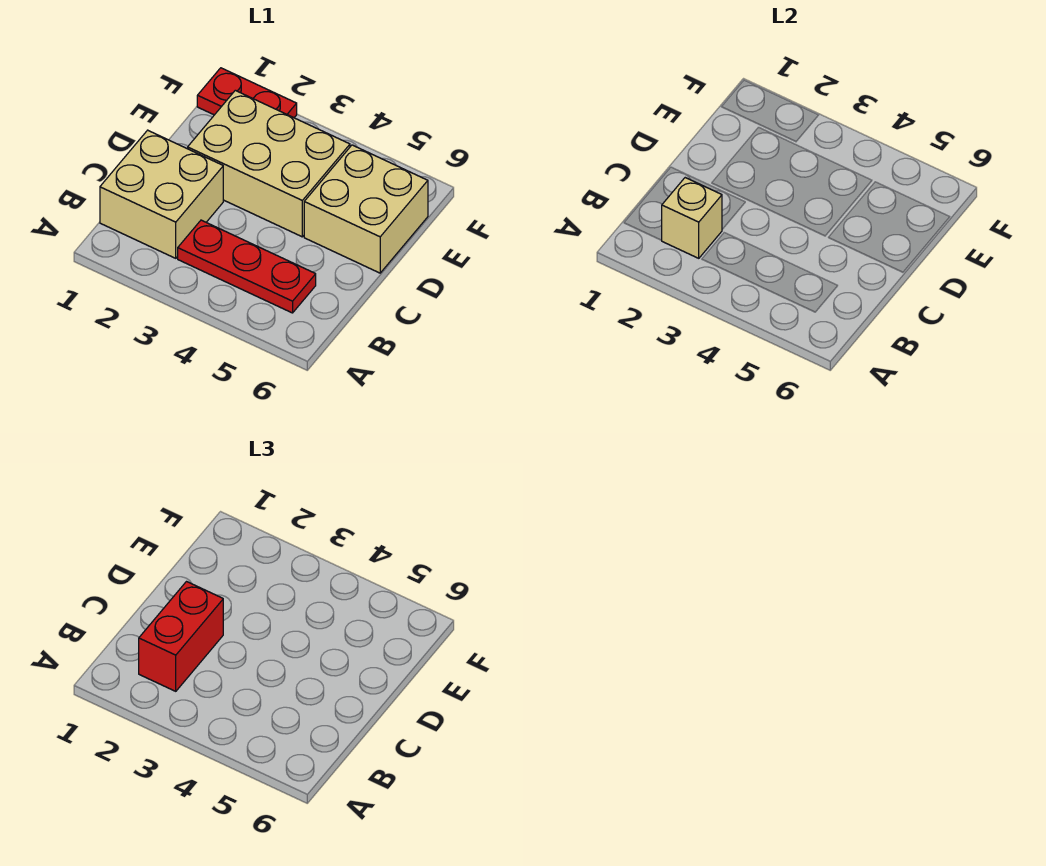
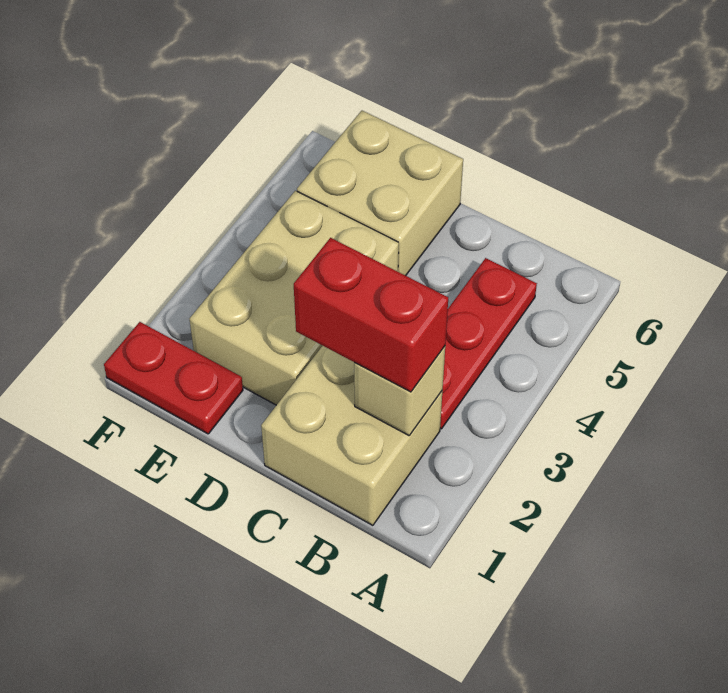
red 1x2 plate [197,68,297,118] -> red 1x2 plate turned to [104,322,243,434]

